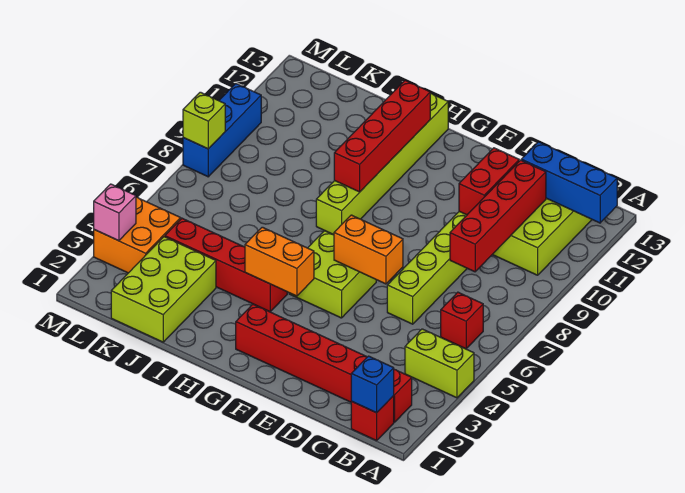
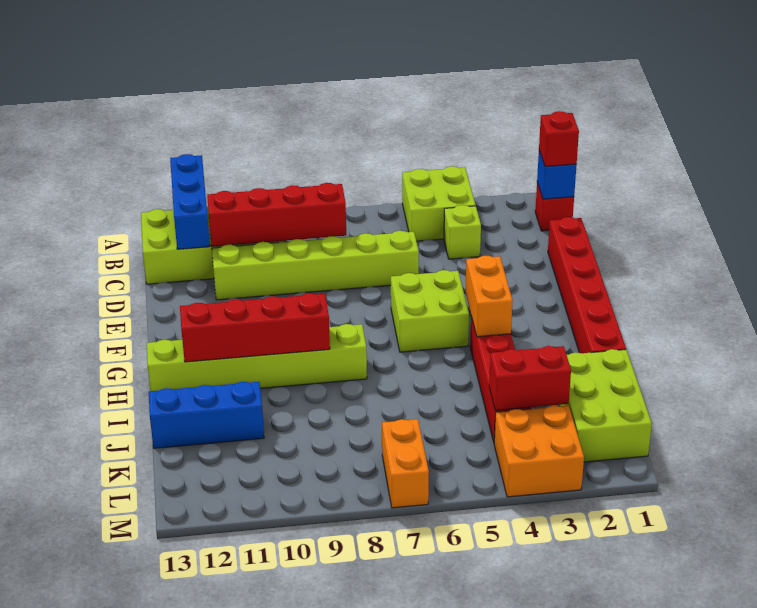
lime 1x2 brick [405,329,474,398] -> lime 2x2 brick [402,166,476,241]
red 1x6 brick [236,304,412,422] -> red 1x6 brick moved to [548,217,626,353]
red 1x1 brick [441,292,483,349] -> red 1x1 brick moved to [539,111,579,167]
red 1x2 brick [459,148,519,215] -> red 1x2 brick moved to [489,346,571,410]
orange 1x2 brick [334,215,403,284] -> orange 1x2 brick moved to [382,419,429,508]
lime 2x3 brick [111,237,216,342] -> lime 2x3 brick turned to [559,349,652,462]
pink 1x1 brick [94,184,136,241] -> none
blue 1x3 brick [183,84,261,177] -> blue 1x3 brick moved to [149,382,264,448]
lime 1x1 brick [183,92,225,149] -> lime 1x1 brick moved to [444,205,481,259]

